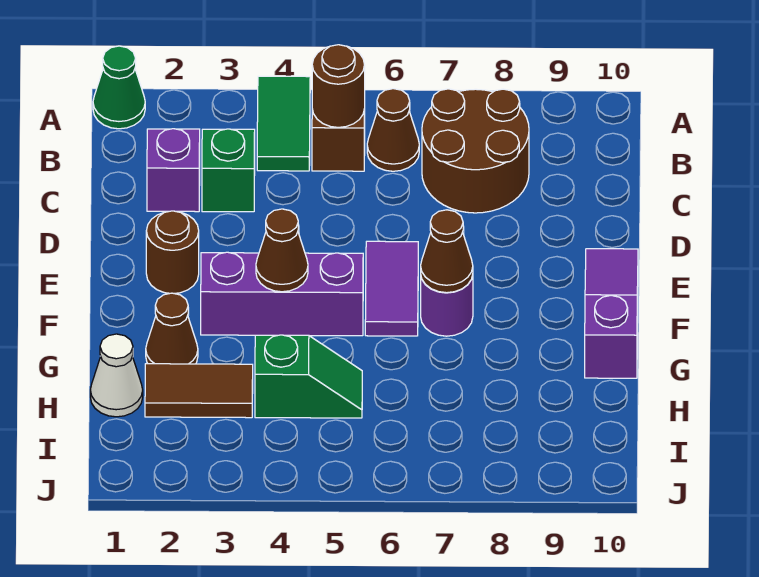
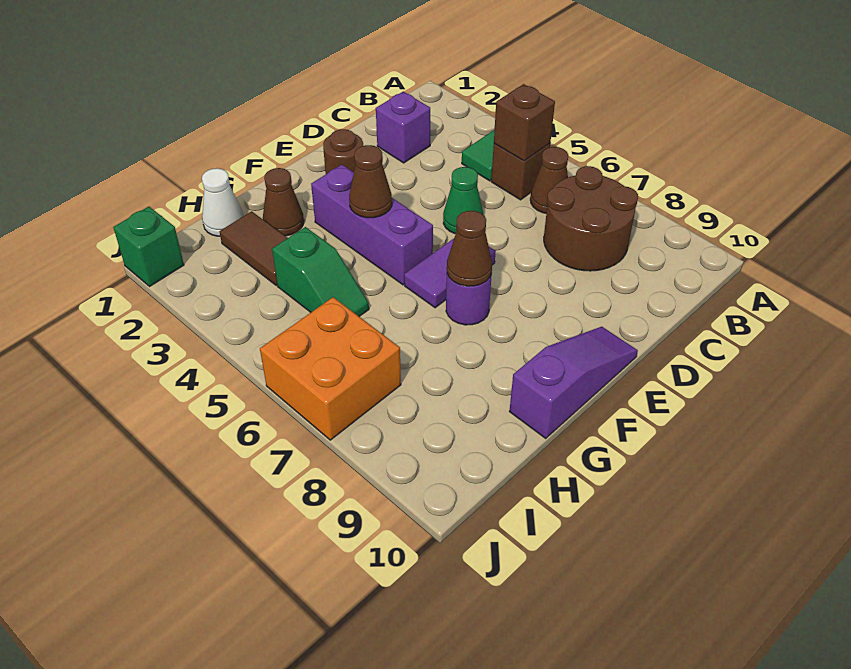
green 1x1 cone [93,46,145,129] -> green 1x1 cone moved to [443,167,483,234]
brown 1x1 round brick [312,45,365,127] -> brown 1x1 brick [494,84,555,161]
green 1x1 brick [202,129,255,212] -> green 1x1 brick moved to [113,207,184,286]
none -> orange 2x2 brick [260,297,401,440]

